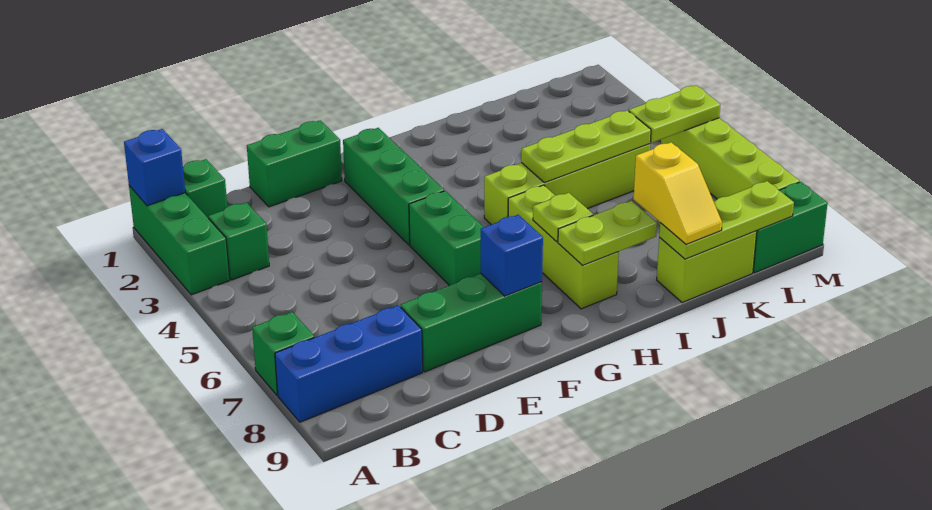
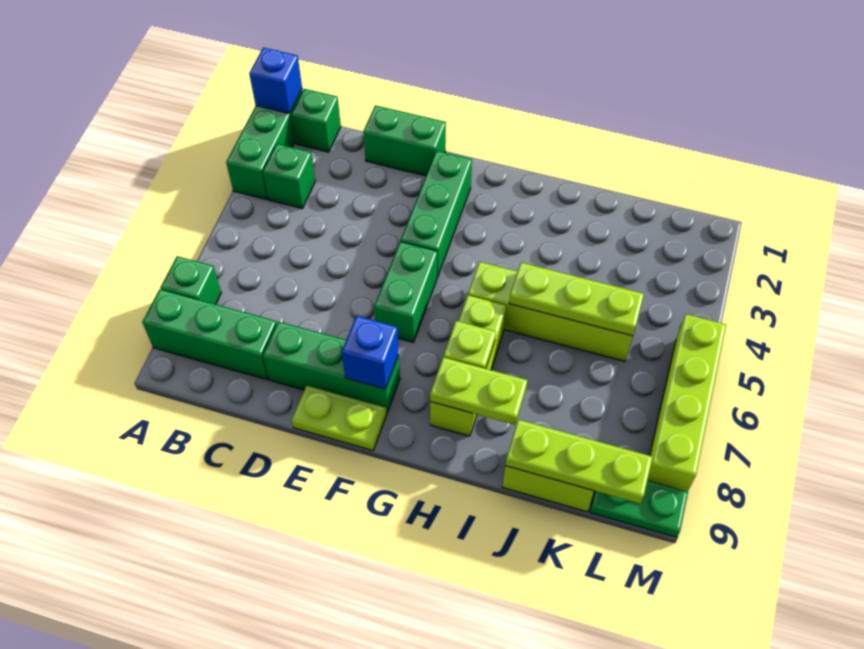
blue 1x3 brick [275,305,423,422] -> green 1x3 brick [142,289,277,380]
yellow 1x2 slope [634,142,722,244] -> none
lime 1x2 plate [629,85,720,143] -> lime 1x2 plate moved to [292,386,387,451]
green 1x2 brick [753,182,828,273] -> green 1x2 plate [590,480,688,537]

